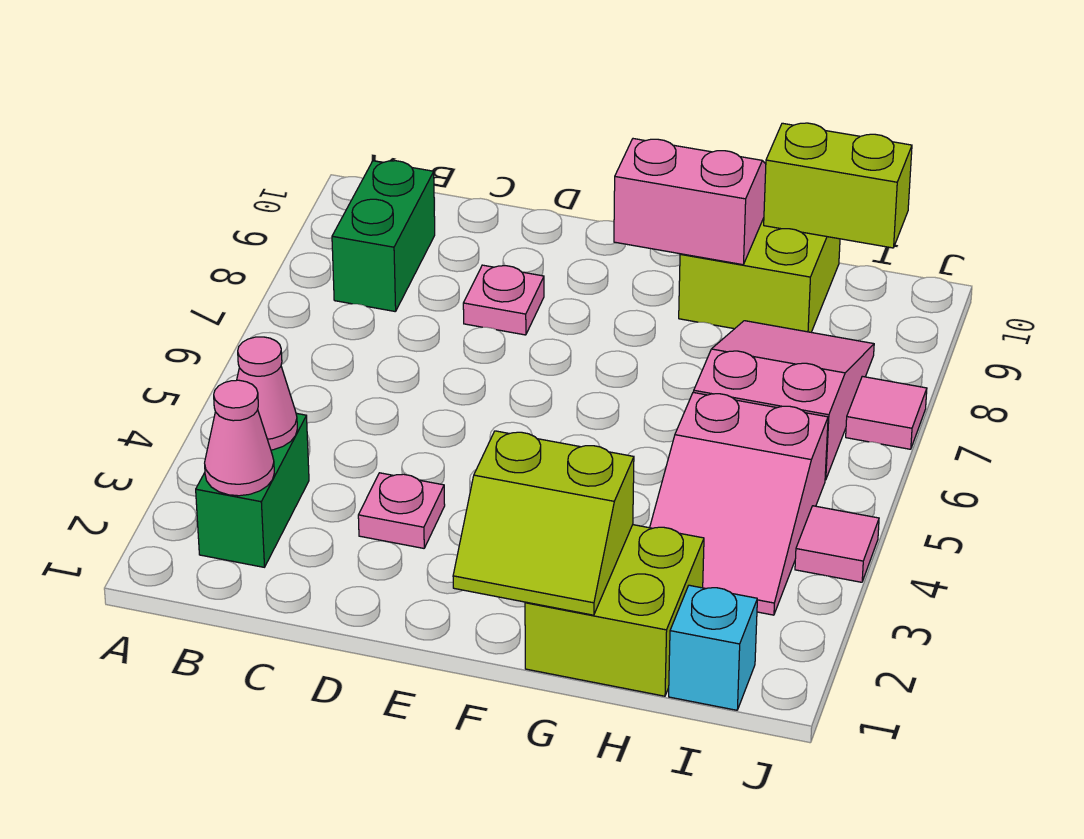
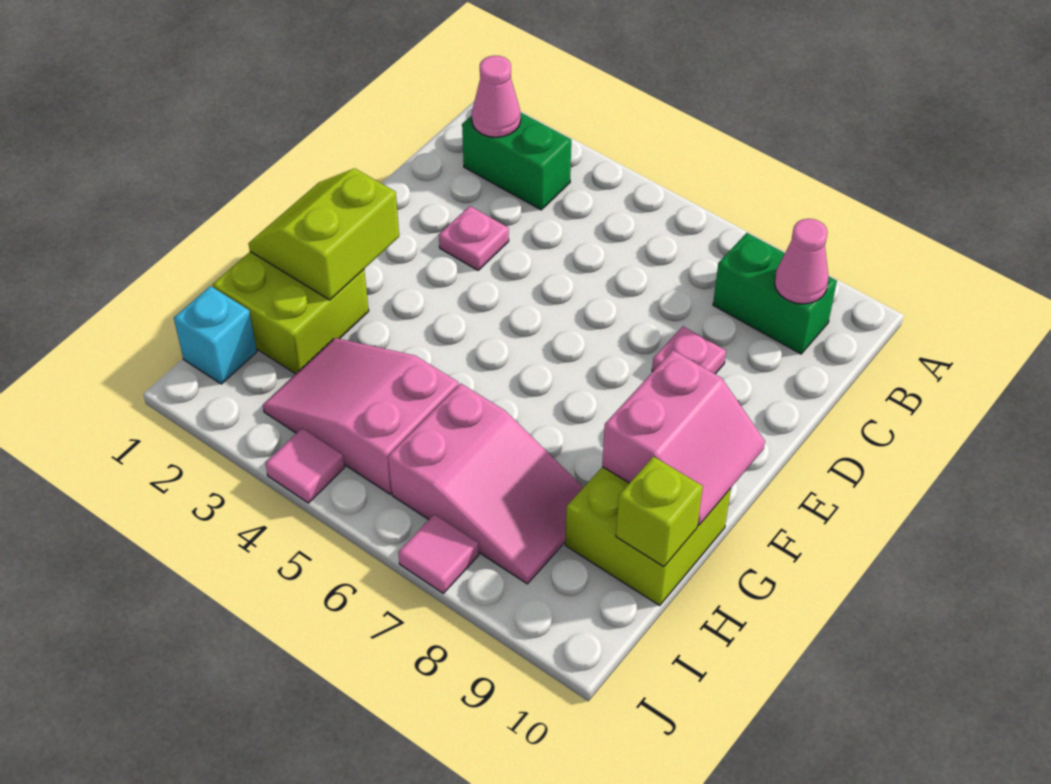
pink 1x1 cone [237,337,297,450] -> pink 1x1 cone moved to [775,219,829,304]
lime 1x2 brick [764,123,912,248] -> lime 1x1 brick [616,457,703,567]

